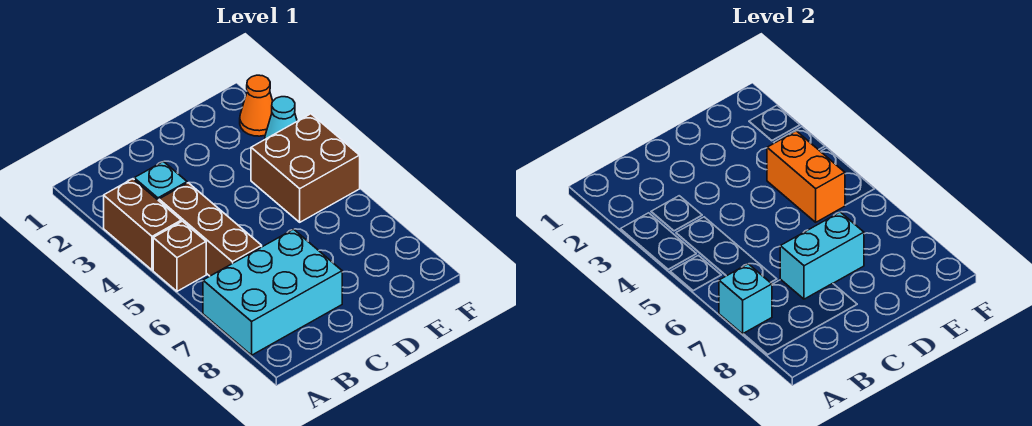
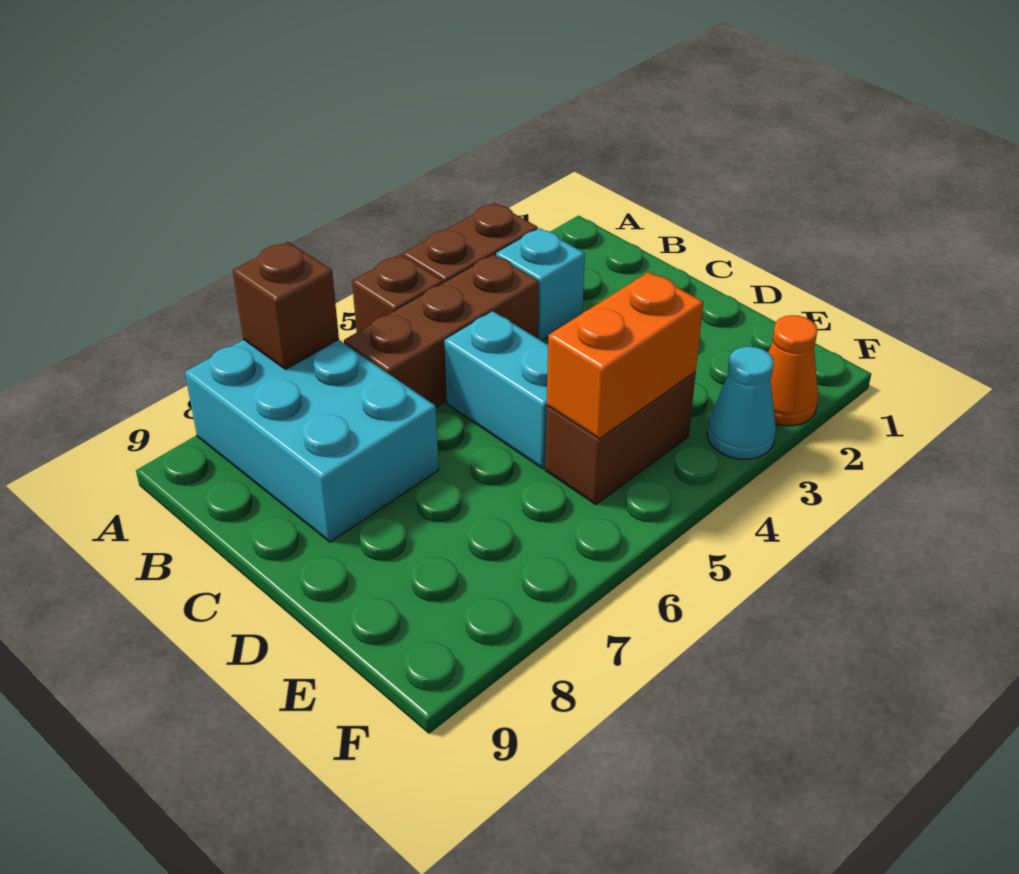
cyan 1x1 brick [719,264,772,334] -> brown 1x1 brick [233,242,339,369]
cyan 1x2 brick [780,212,864,299] -> cyan 1x2 brick moved to [444,311,548,469]
brown 2x2 brick [251,114,360,222] -> brown 1x2 brick [545,372,696,505]

